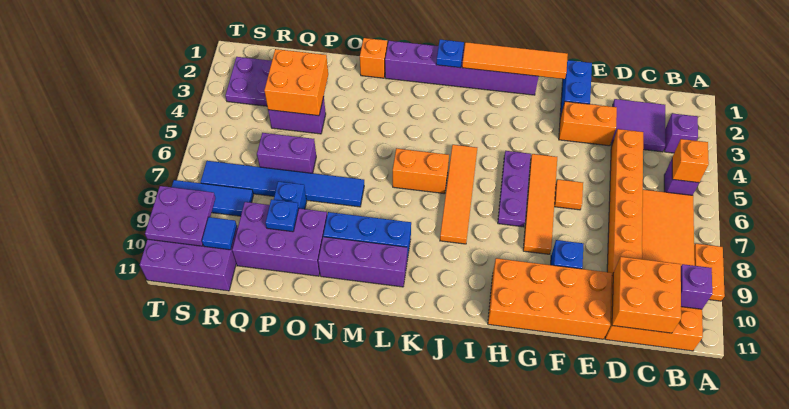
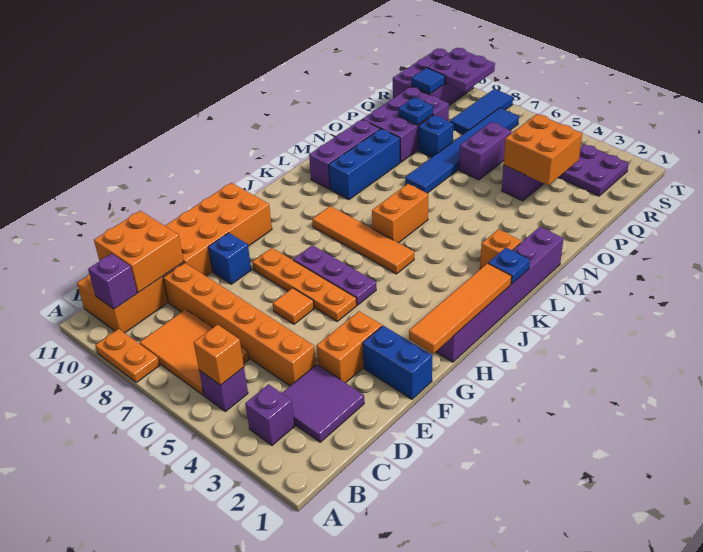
orange 1x4 tile [523,154,557,254] -> orange 1x4 plate [252,248,357,321]
orange 1x1 brick [360,38,387,78] -> orange 1x1 brick moved to [480,229,521,269]

